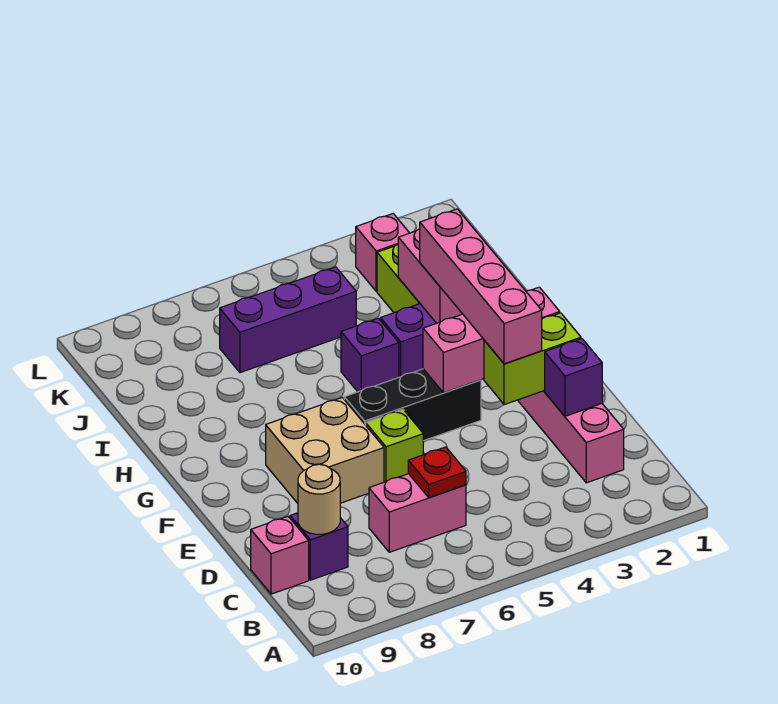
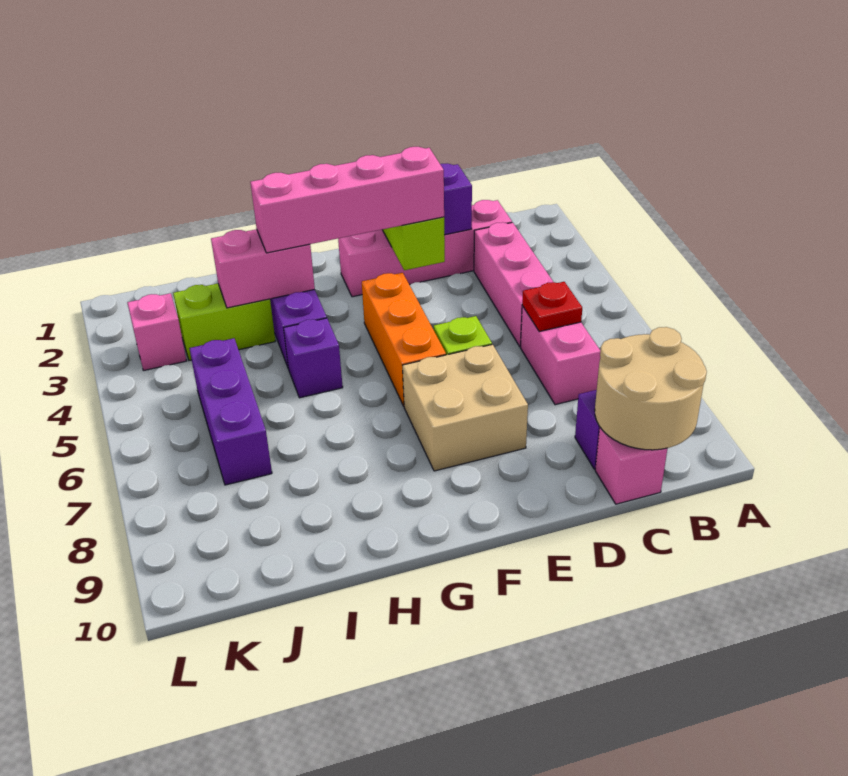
tan 1x1 round brick [298,464,340,534] -> tan 2x2 round brick [595,327,707,450]
pink 1x3 brick [423,287,560,393] -> pink 1x3 brick moved to [474,222,553,347]
black 1x3 brick [344,369,481,441] -> orange 1x3 brick [362,273,446,406]

